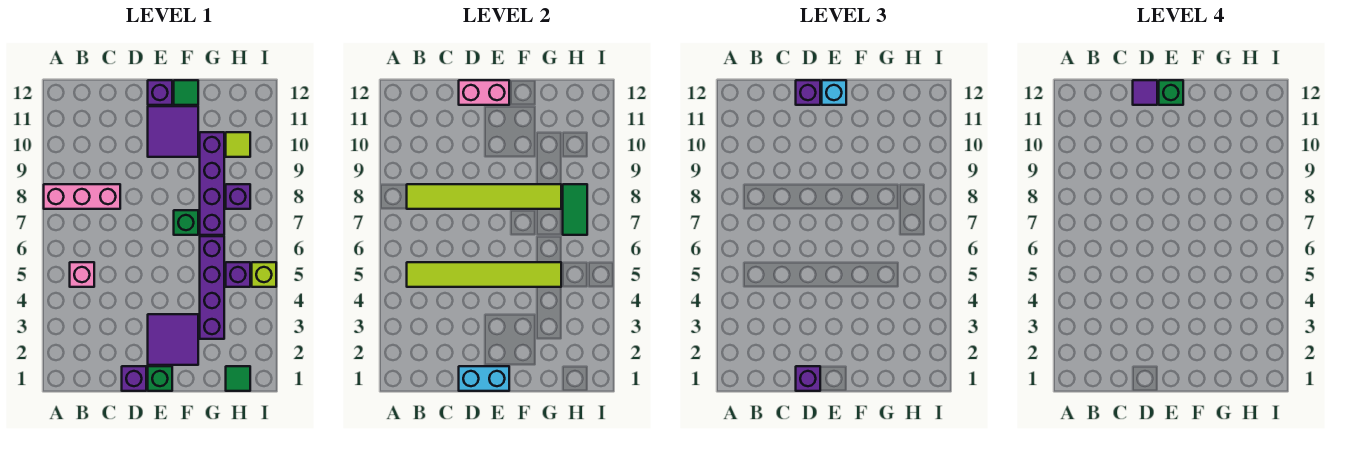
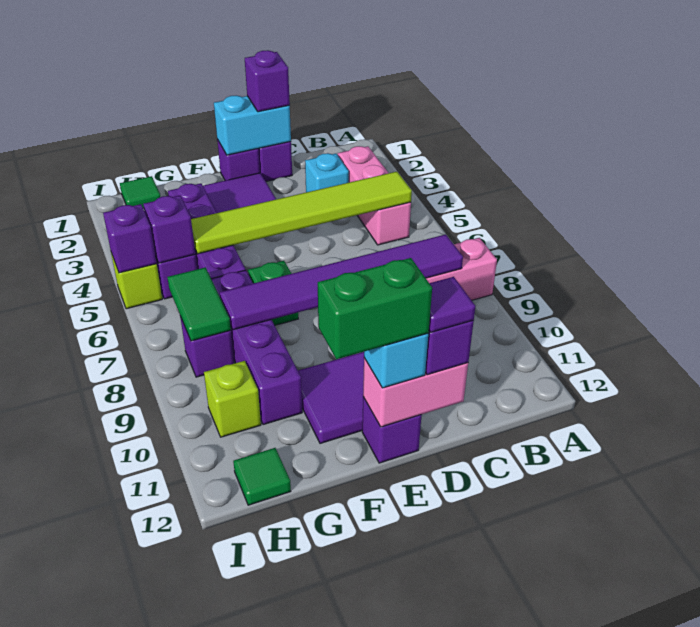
pink 1x1 brick [70,262,94,287] -> pink 1x3 brick [338,146,411,245]
lime 1x6 tile [407,184,561,209] -> purple 1x6 tile [220,234,463,330]
none -> cyan 1x1 brick [305,153,349,192]
green 1x1 brick [148,366,172,391] -> purple 1x1 brick [217,139,260,181]
green 1x1 brick [1159,80,1183,105] -> green 1x2 brick [318,258,432,359]
green 1x1 tile [174,80,198,105] -> green 1x1 tile moved to [233,448,291,505]
none -> purple 1x1 brick [143,195,195,263]
lime 1x1 tile [226,132,250,157] -> lime 1x1 brick [204,361,261,437]
none -> purple 1x1 brick [103,204,157,273]

